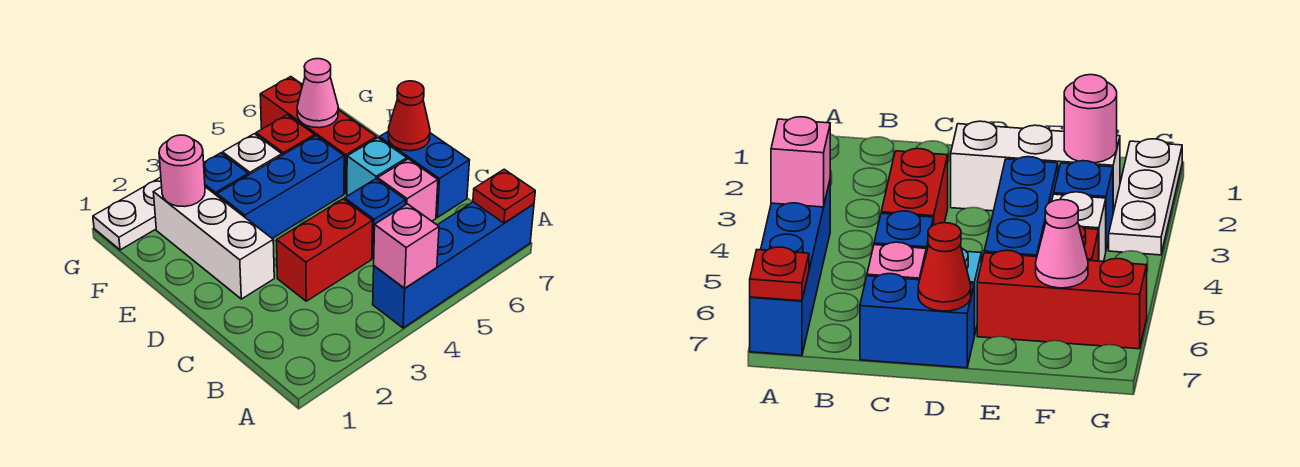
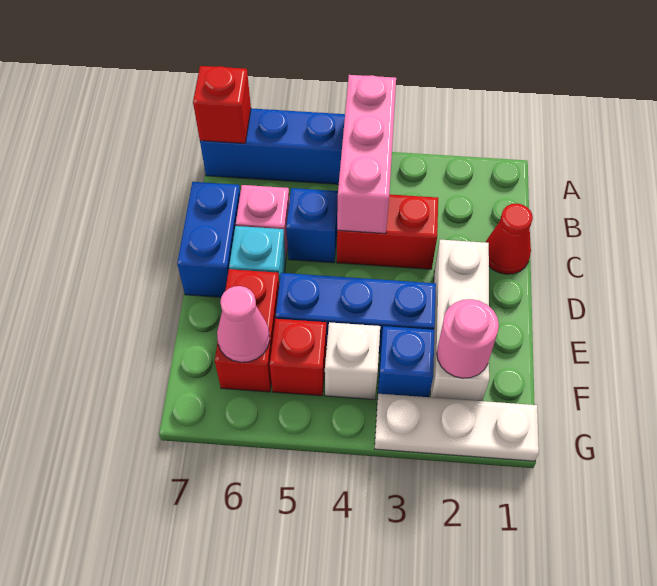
pink 1x1 brick [374,204,439,288] -> pink 1x3 brick [337,75,396,234]
red 1x1 plate [473,169,535,223] -> red 1x1 brick [193,66,251,143]
red 1x1 cone [388,81,430,151] -> red 1x1 cone moved to [486,204,533,274]
red 1x3 brick [260,77,376,194] -> red 1x2 brick [215,269,279,392]

